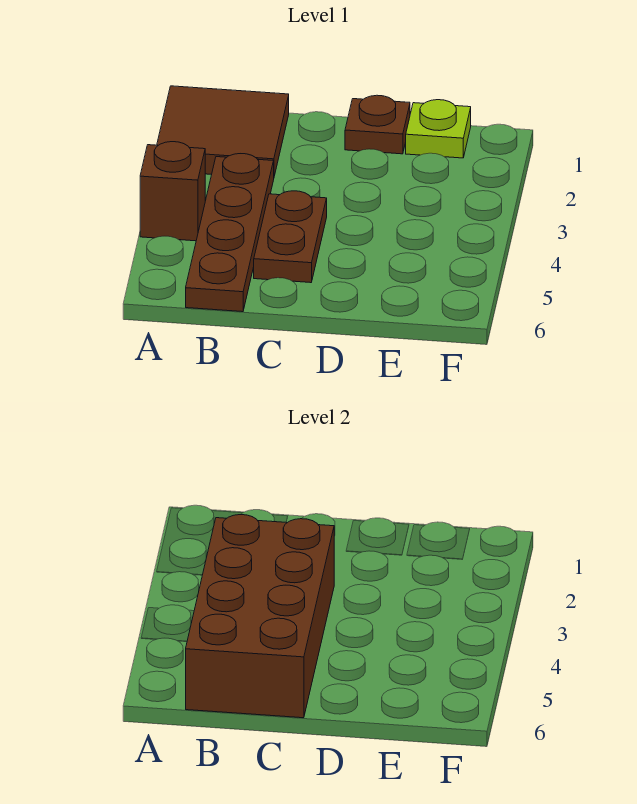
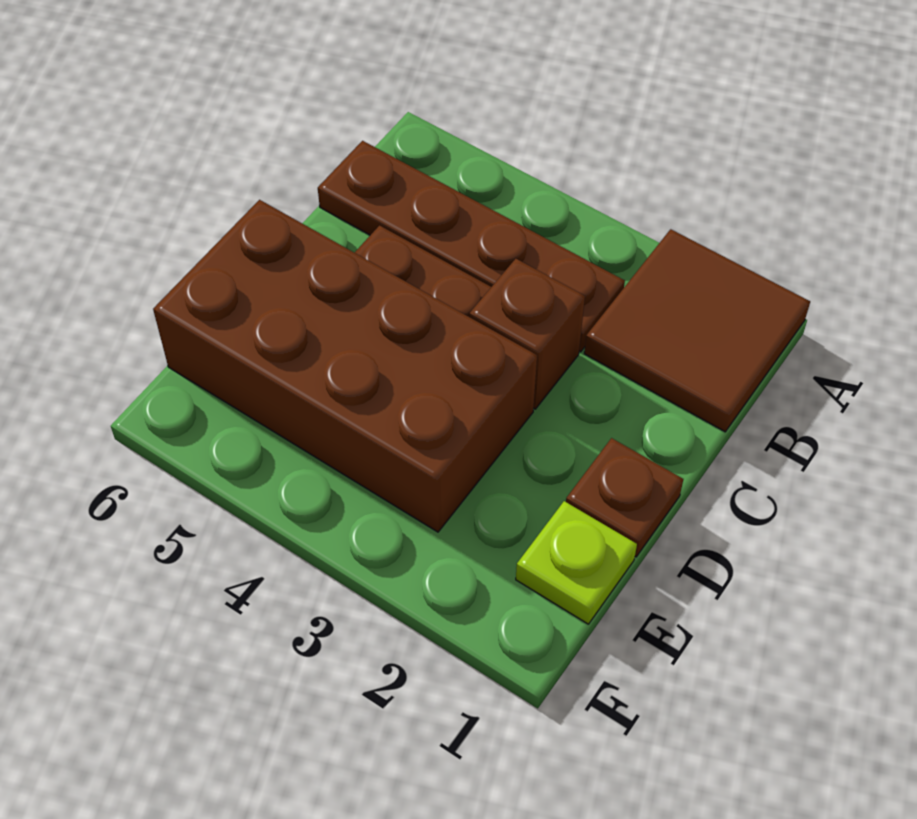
brown 1x1 brick [140,142,205,241] -> brown 1x1 brick moved to [469,259,585,409]
brown 2x4 brick [186,515,334,718] -> brown 2x4 brick moved to [153,200,537,532]

